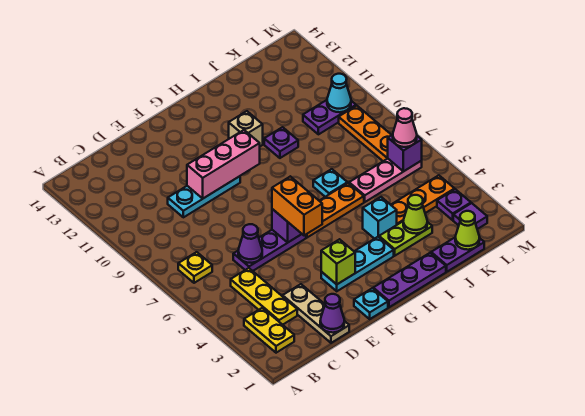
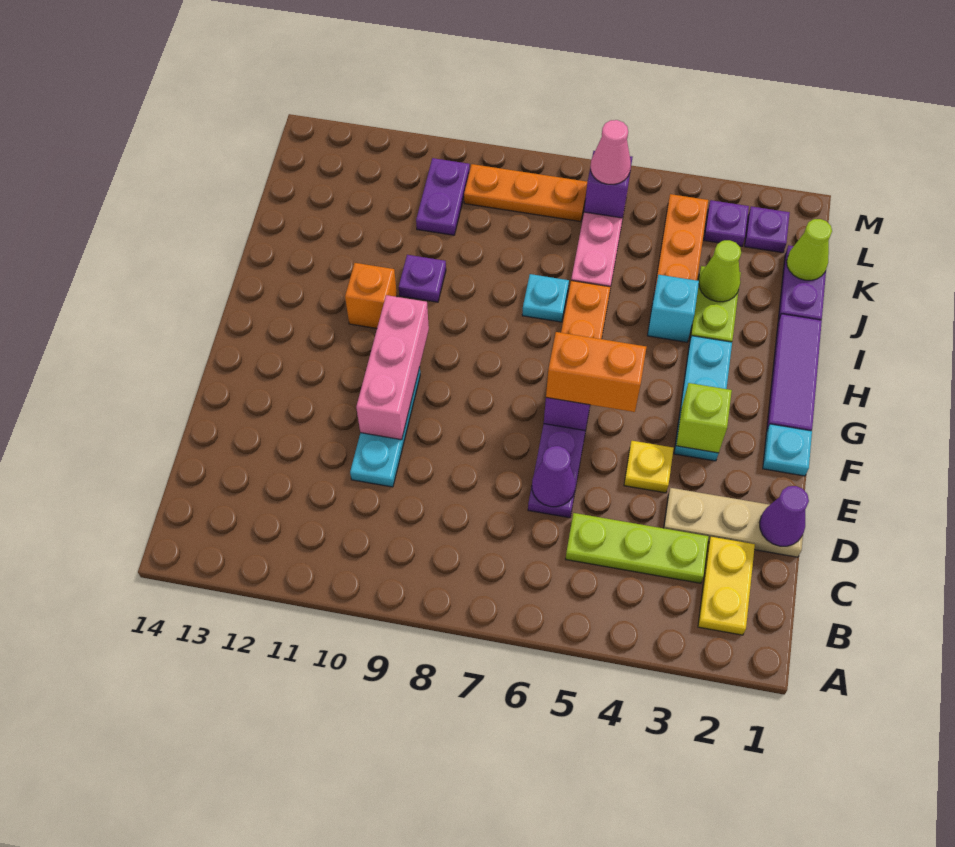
yellow 1x2 plate [244,308,294,353] -> yellow 1x2 plate turned to [698,537,755,635]
yellow 1x1 plate [178,252,212,283] -> yellow 1x1 plate moved to [624,441,674,493]
yellow 1x3 plate [231,268,297,325] -> lime 1x3 plate [566,513,708,583]
purple 1x3 plate [373,253,446,307] -> purple 1x3 tile [767,314,822,431]
tan 1x1 brick [229,111,263,146] -> orange 1x1 brick [345,263,397,328]
purple 1x1 tile [453,203,487,229] -> purple 1x1 plate [745,206,790,253]
cyan 1x1 cone [327,74,351,112] -> none

